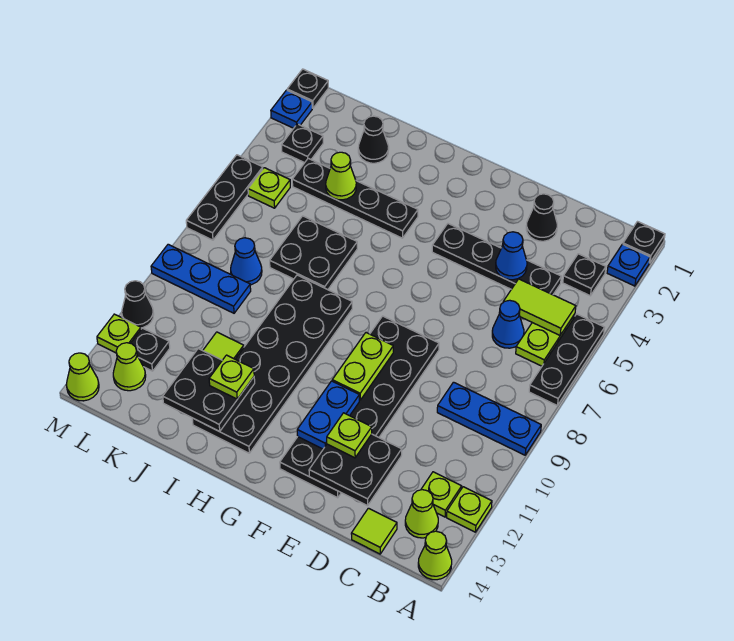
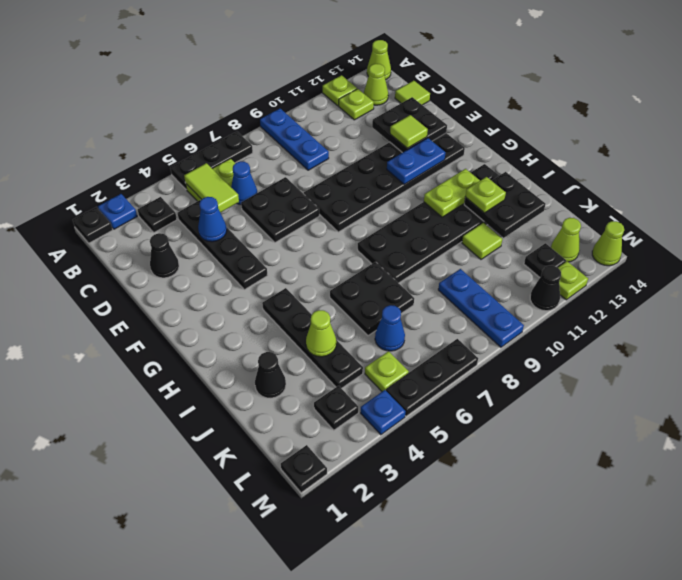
none -> black 2x2 plate [241,177,319,242]
lime 1x1 plate [327,413,372,458] -> lime 1x1 tile [390,115,428,148]
lime 1x2 plate [332,333,393,400] -> lime 1x2 plate moved to [424,169,480,217]
blue 1x1 cone [231,238,262,285] -> blue 1x1 cone moved to [375,305,405,351]
blue 1x1 plate [271,90,312,128] -> blue 1x1 plate moved to [361,390,406,435]

